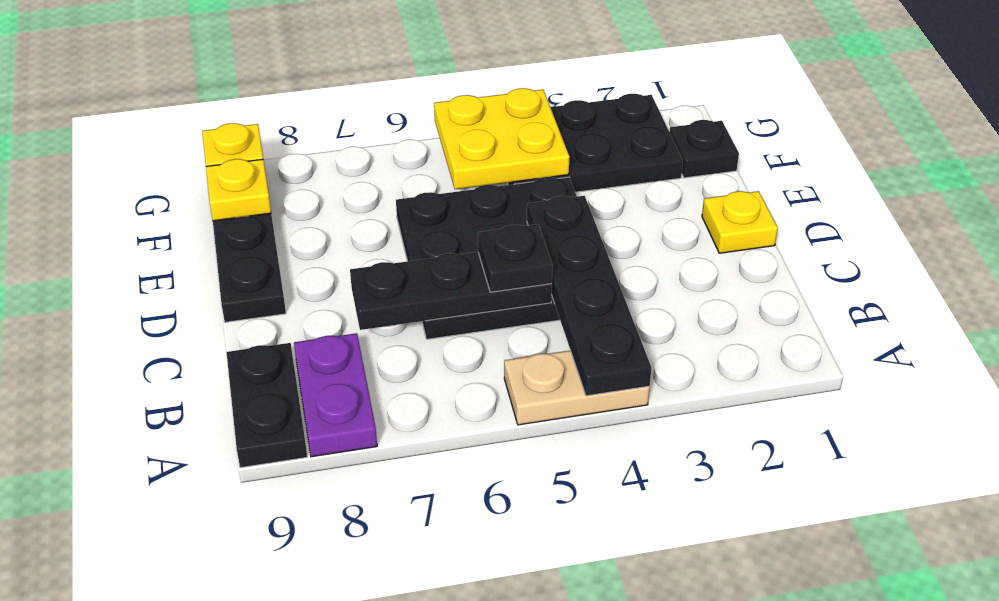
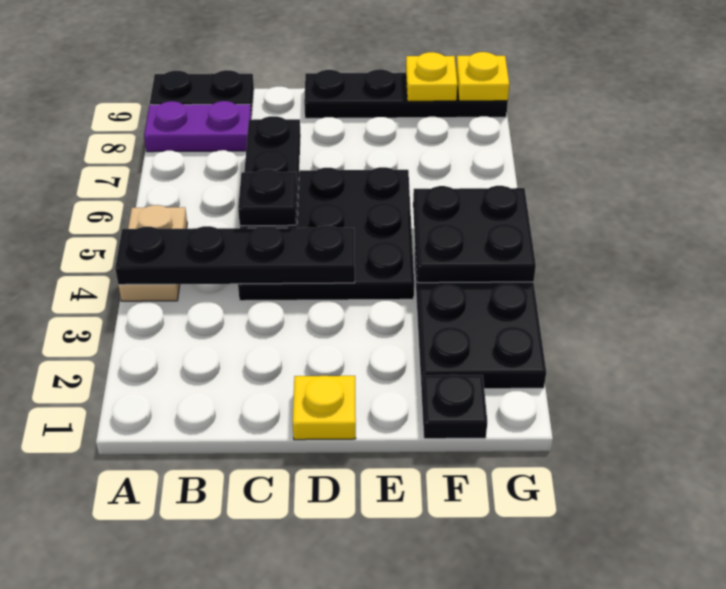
yellow 2x2 plate [434,88,569,189] -> black 2x2 plate [413,186,536,283]

